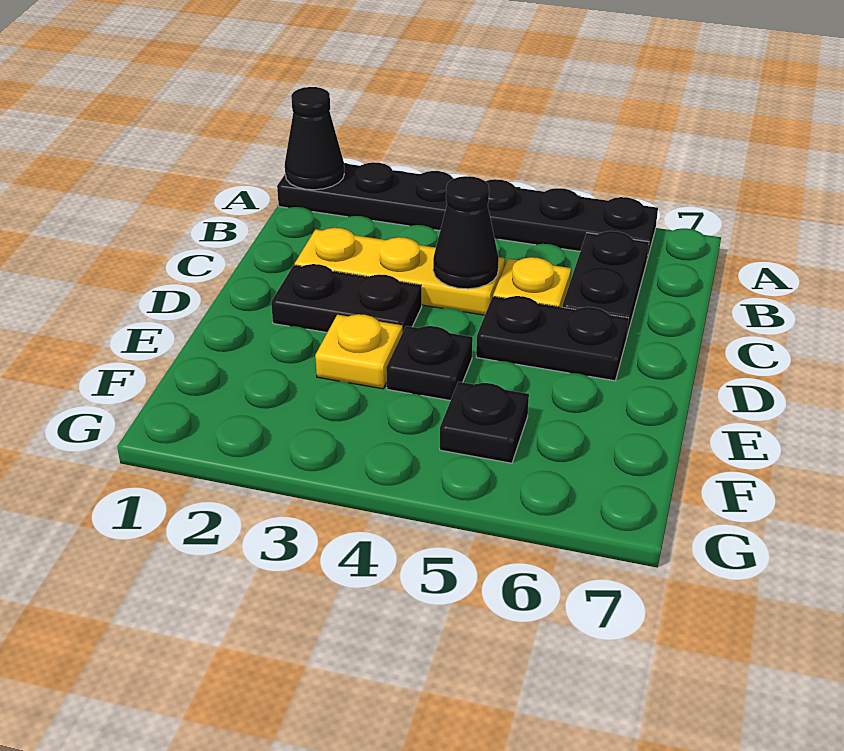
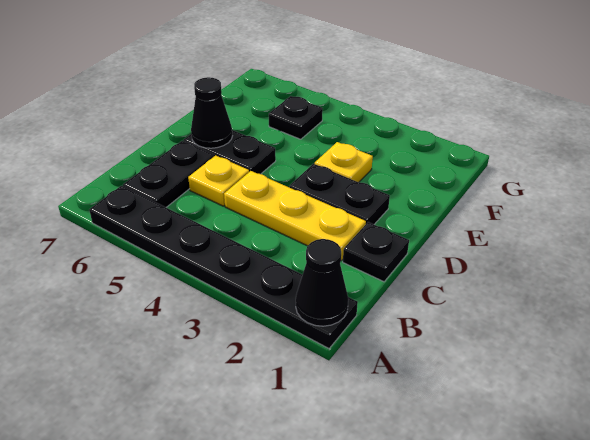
black 1x1 cone [433,176,499,289] -> black 1x1 cone moved to [191,77,232,148]
black 1x1 plate [386,326,473,401] -> black 1x1 plate moved to [343,222,409,282]

